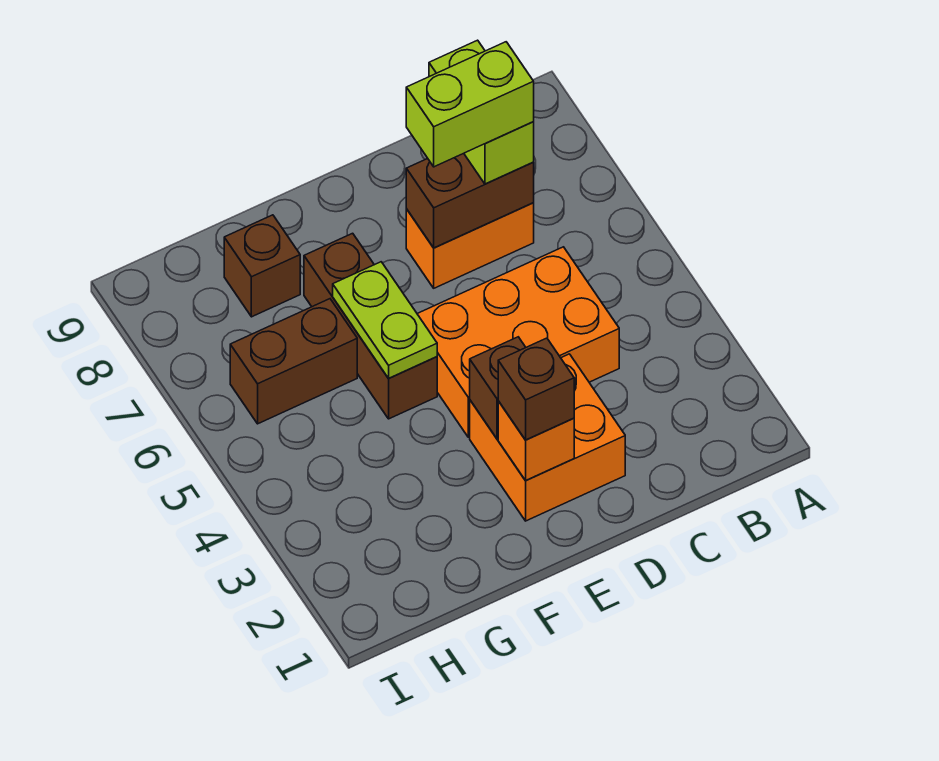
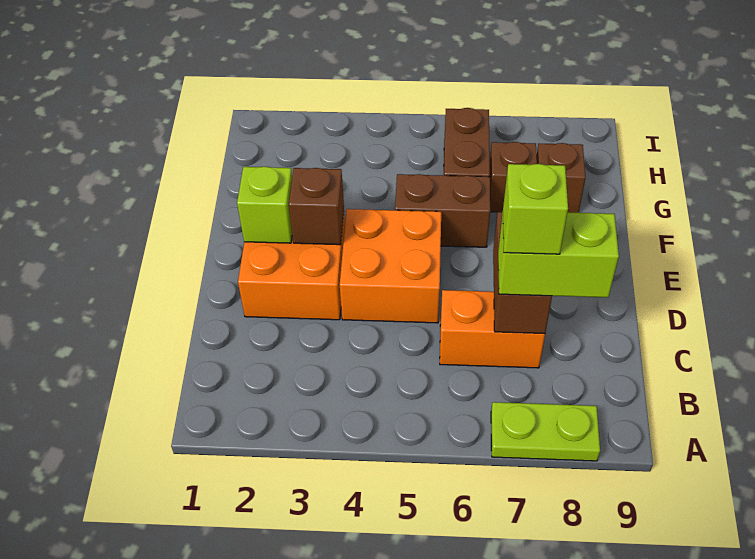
orange 2x3 brick [417,247,619,437] -> orange 2x2 brick [340,209,441,323]
orange 1x2 brick [406,203,534,288] -> orange 1x2 brick turned to [440,290,545,368]
lime 1x2 brick [406,42,534,167] -> lime 1x1 brick [503,164,568,254]
orange 1x1 brick [498,401,574,481] -> lime 1x1 brick [237,167,292,243]
brown 1x1 brick [498,338,574,440] -> brown 1x1 brick moved to [490,142,537,212]
brown 1x3 brick [304,233,437,419] -> brown 1x2 brick [395,174,490,247]
lime 1x2 plate [333,262,437,378] -> lime 1x2 plate moved to [491,402,600,461]

